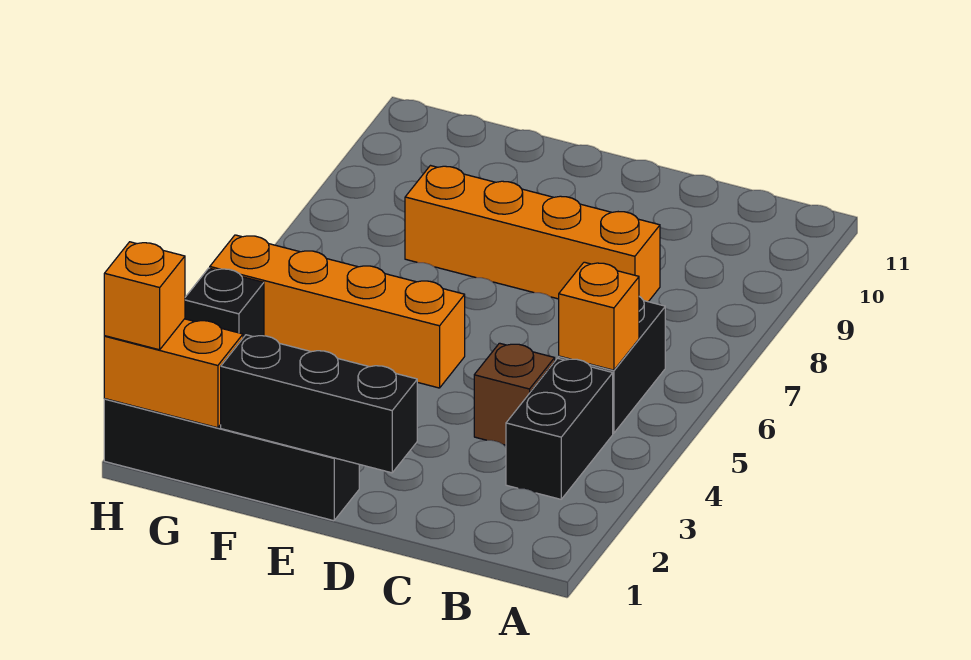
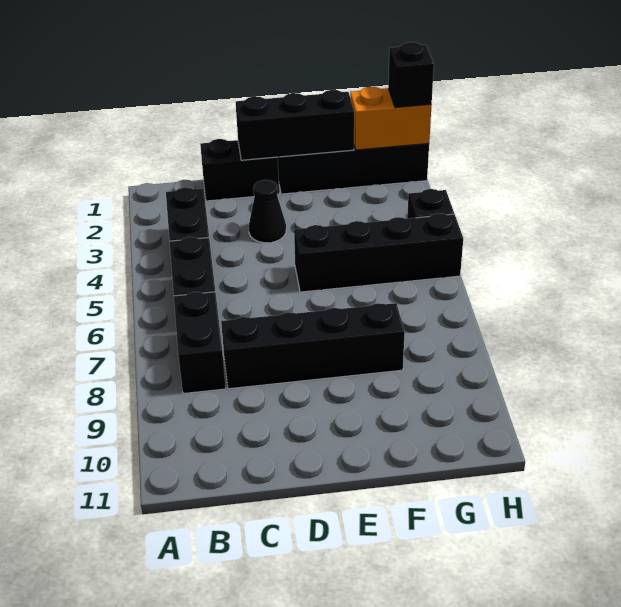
orange 1x1 brick [559,262,639,370] -> none
none -> black 1x2 brick [174,292,226,394]
none -> black 1x2 brick [200,139,279,201]
brown 1x1 brick [474,343,555,445] -> none
orange 1x4 brick [405,166,660,302] -> black 1x4 brick [221,303,405,389]
none -> black 1x1 cone [249,180,286,243]
orange 1x4 brick [210,235,465,388] -> black 1x4 brick [294,213,463,292]
orange 1x1 brick [104,242,185,350] -> black 1x1 brick [388,42,434,108]

